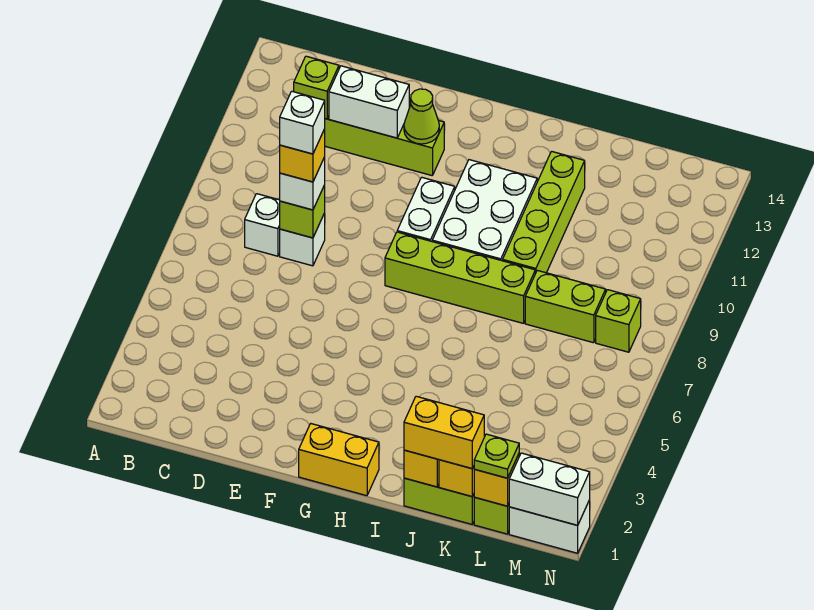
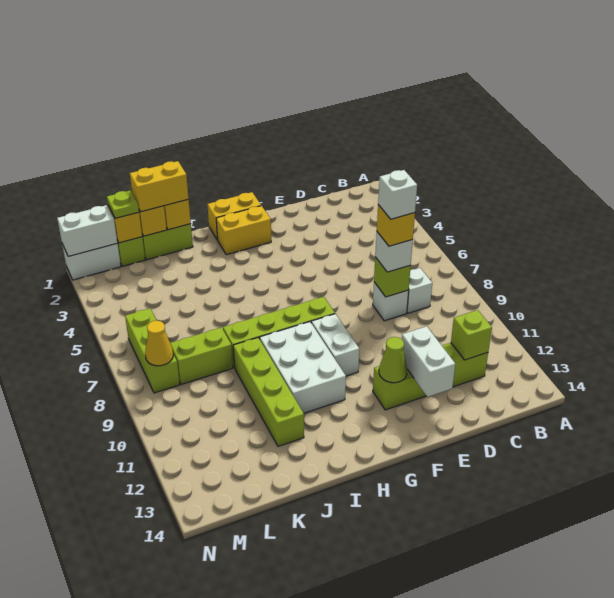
white 1x2 brick [329,66,409,138] -> white 1x2 brick turned to [402,326,455,397]
none -> yellow 1x2 brick [216,206,271,255]
lime 1x1 brick [596,290,641,352] -> lime 1x3 brick [125,308,180,393]
none -> yellow 1x1 cone [145,321,173,366]

